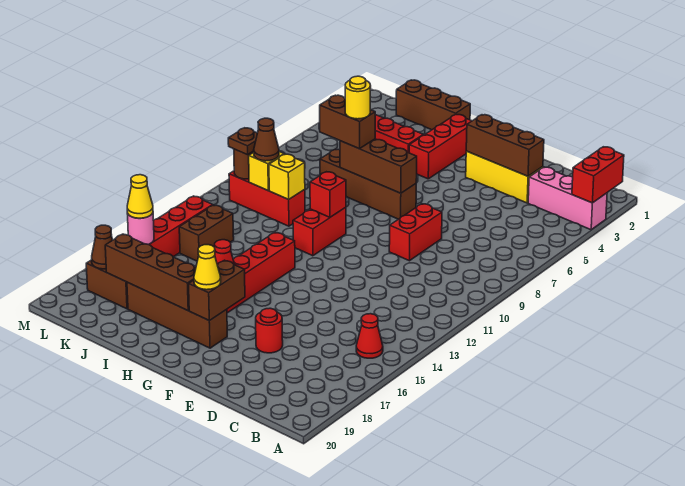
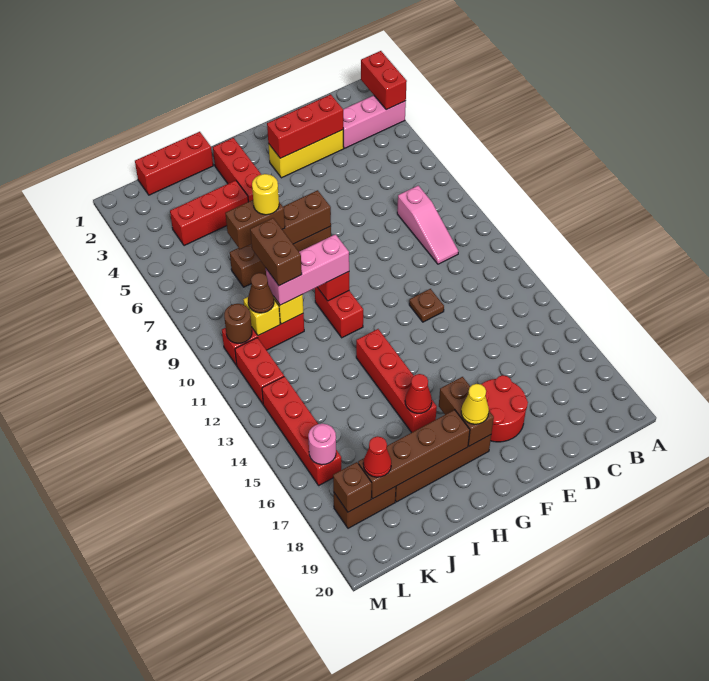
red 1x1 cone [356,314,383,358] -> red 1x1 cone moved to [363,436,391,477]
none -> pink 1x3 slope [397,186,459,264]
brown 1x3 brick [466,115,544,176] -> red 1x3 brick [267,94,343,158]
red 1x2 brick [389,204,442,261] -> red 1x2 brick moved to [235,338,284,404]
red 1x1 round brick [256,308,283,353] -> red 2x2 round brick [481,375,528,442]
none -> pink 1x3 brick [266,234,349,305]
brown 1x3 brick [396,80,470,130] -> red 1x3 brick [135,132,213,195]
brown 1x2 brick [179,205,234,261] -> brown 1x2 brick moved to [250,218,302,286]
brown 1x1 plate [228,128,257,155] -> brown 1x1 plate moved to [409,289,444,322]
yellow 1x1 cone [127,175,153,218] -> none
brown 1x1 cone [92,225,113,269] -> brown 1x1 brick [333,462,372,512]

